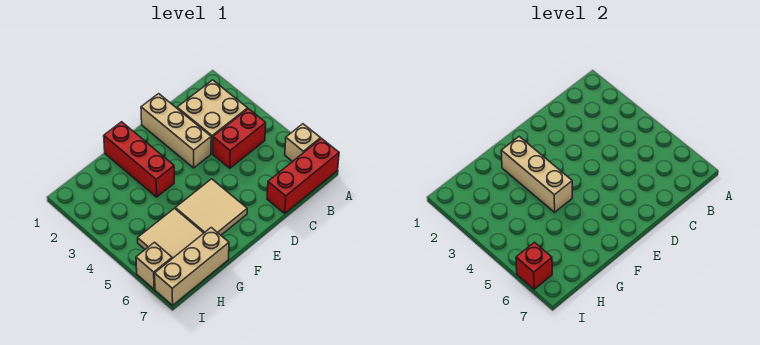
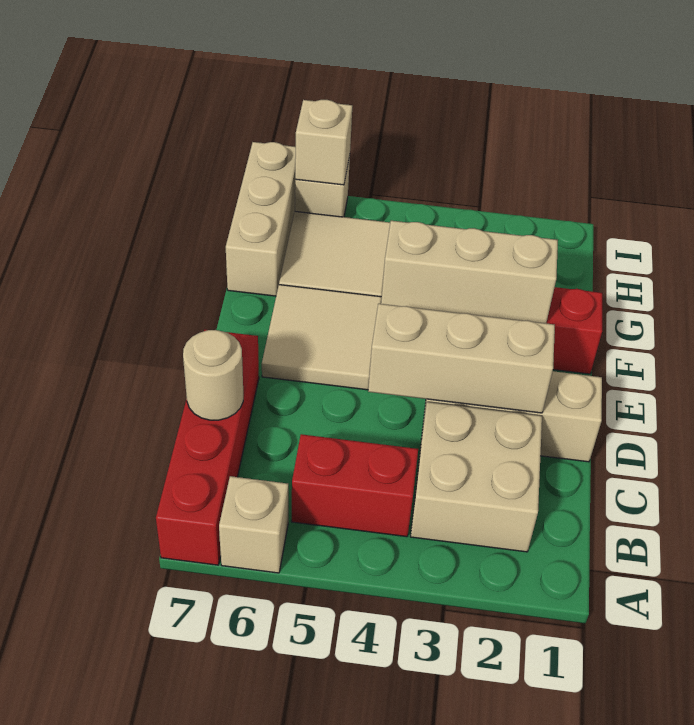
red 1x3 brick [267,139,339,213] -> red 1x4 brick [156,330,259,565]
red 1x2 brick [213,109,266,168] -> red 1x2 brick turned to [291,434,418,537]
none -> tan 1x1 round brick [183,330,243,420]
none -> tan 1x3 brick [368,304,555,413]
red 1x1 brick [516,242,552,289] -> tan 1x1 brick [295,100,352,185]

